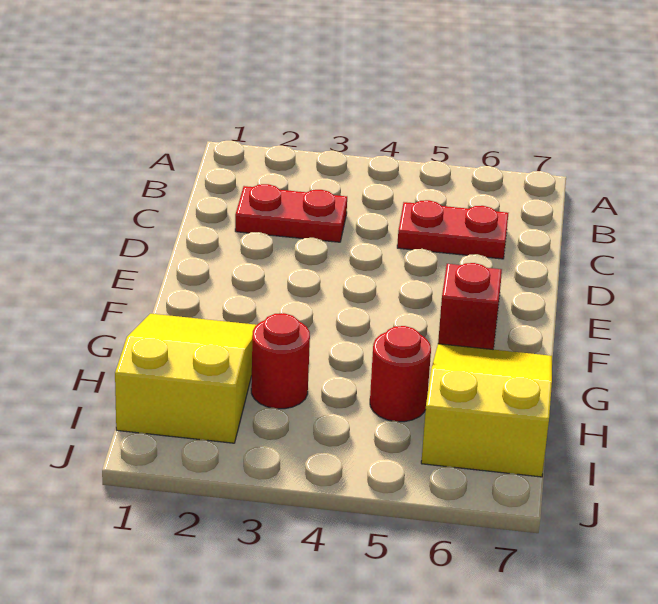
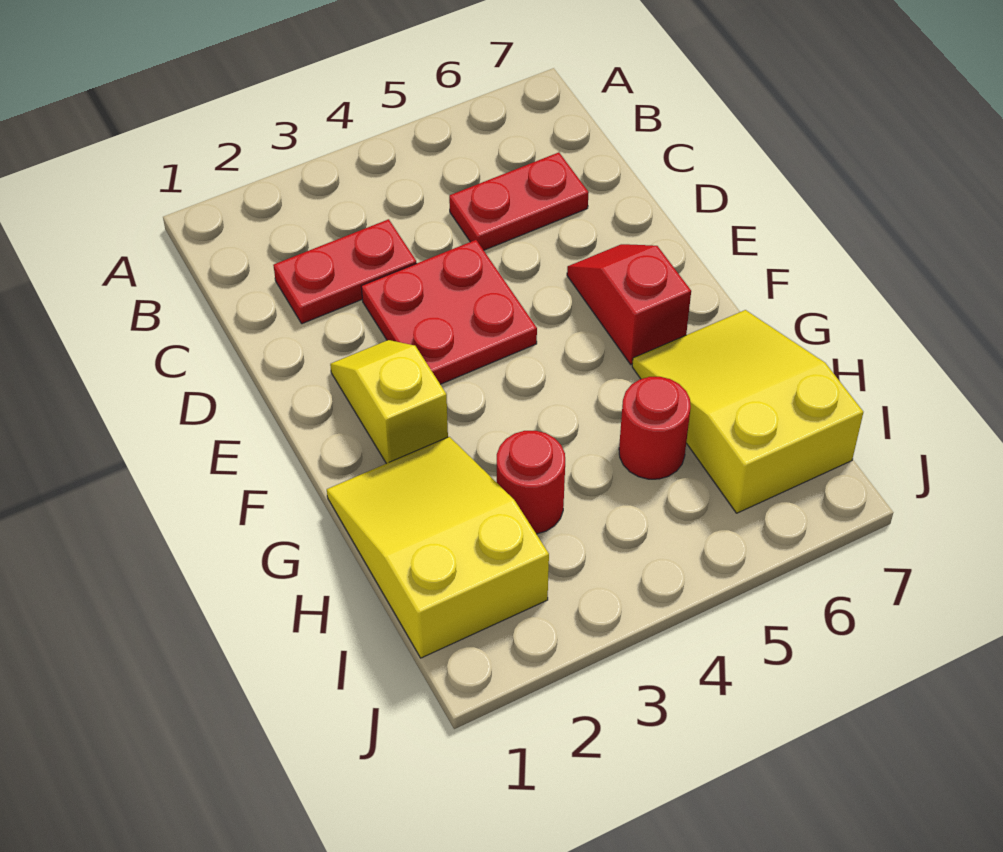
none -> red 2x2 plate [361,240,537,384]
none -> yellow 1x2 slope [330,340,448,464]

